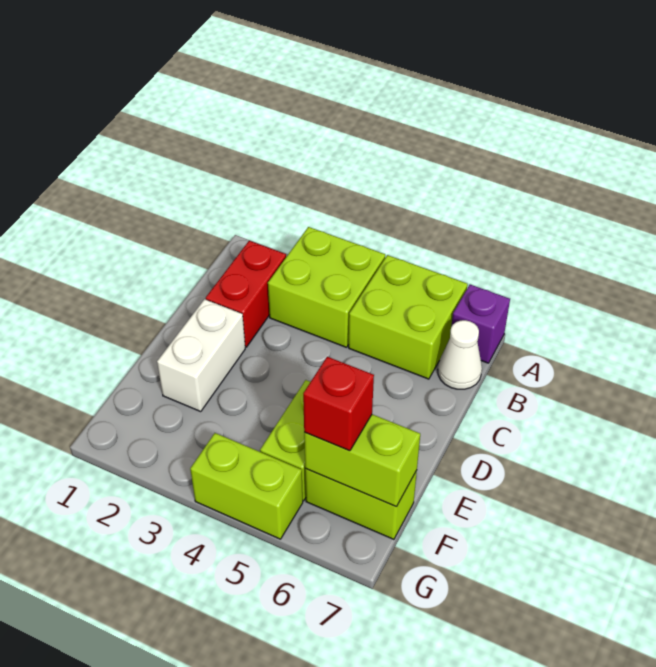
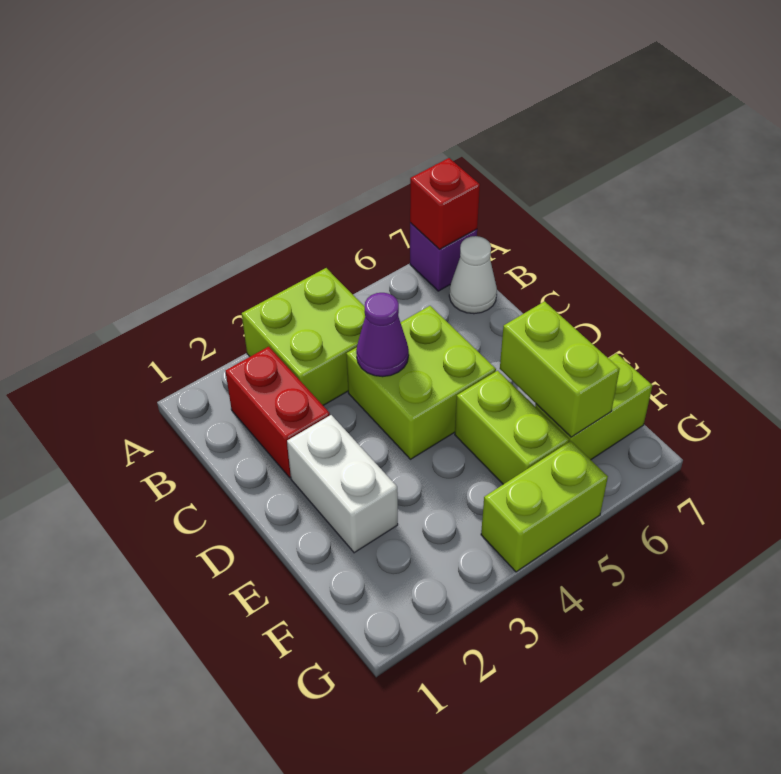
lime 2x2 brick [349,255,468,379] -> lime 2x2 brick moved to [346,306,496,459]
none -> purple 1x1 cone [356,293,409,377]
lime 1x2 brick [304,414,420,507] -> lime 1x2 brick turned to [500,301,620,437]
red 1x1 brick [303,357,374,451] -> red 1x1 brick moved to [410,158,480,249]

